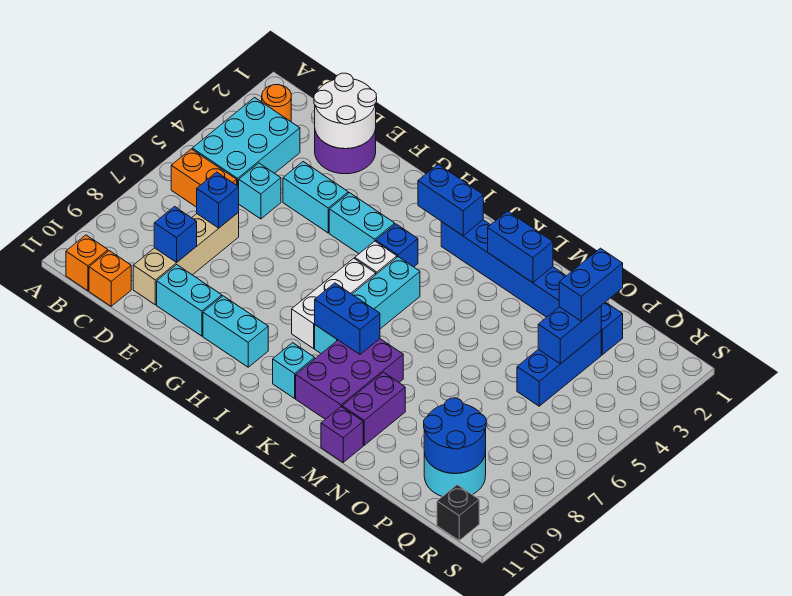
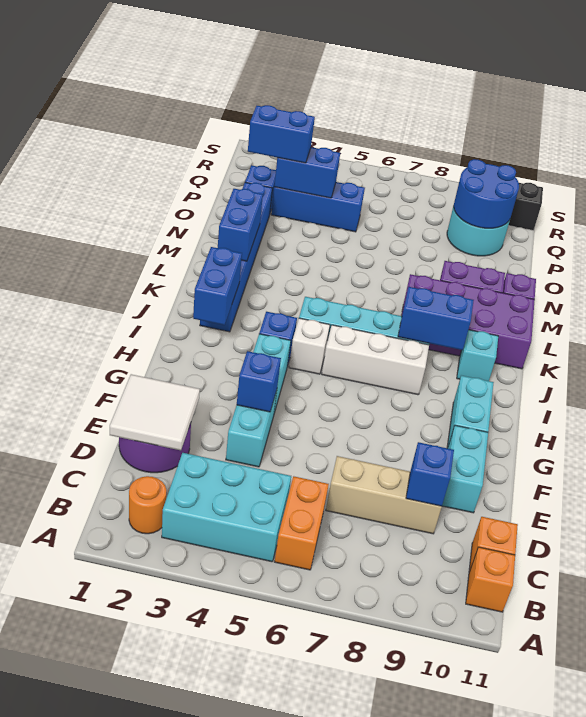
white 2x2 round brick [314,73,377,149] -> white 2x2 tile [110,374,200,450]
cyan 1x1 brick [239,163,281,219] -> none
tan 1x4 brick [133,212,239,305] -> tan 1x3 brick [326,456,442,534]
blue 1x1 brick [197,172,239,228] -> blue 1x1 brick moved to [237,351,281,412]
blue 1x2 brick [315,283,380,354] -> blue 1x2 brick turned to [398,287,474,350]
purple 2x3 brick [296,339,403,419] -> purple 2x4 brick [401,274,535,369]

